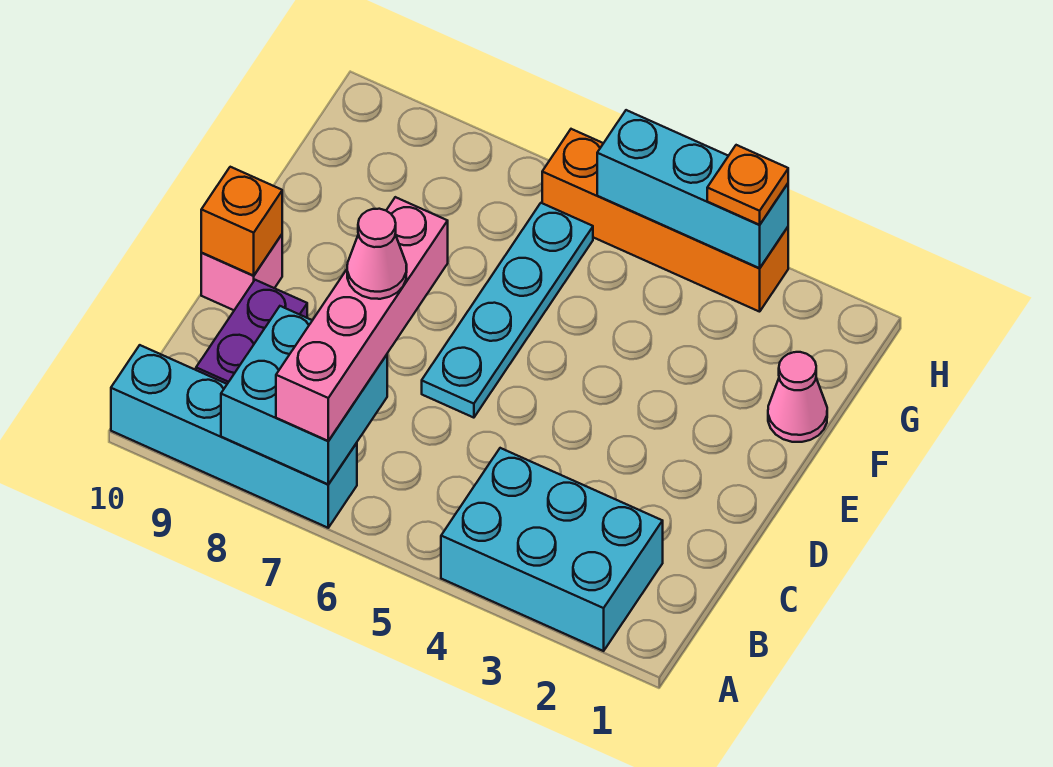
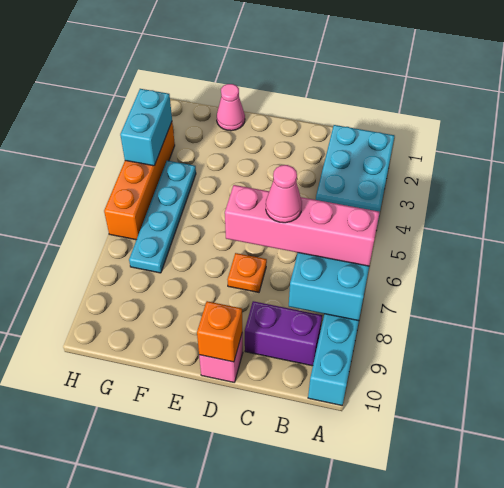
cyan 1x4 plate [422,203,593,418] -> cyan 1x4 plate turned to [129,161,196,273]
cyan 1x3 brick [597,110,788,268] -> cyan 1x2 brick [120,89,172,166]
orange 1x1 plate [707,145,788,225] -> orange 1x1 plate moved to [227,253,267,292]

